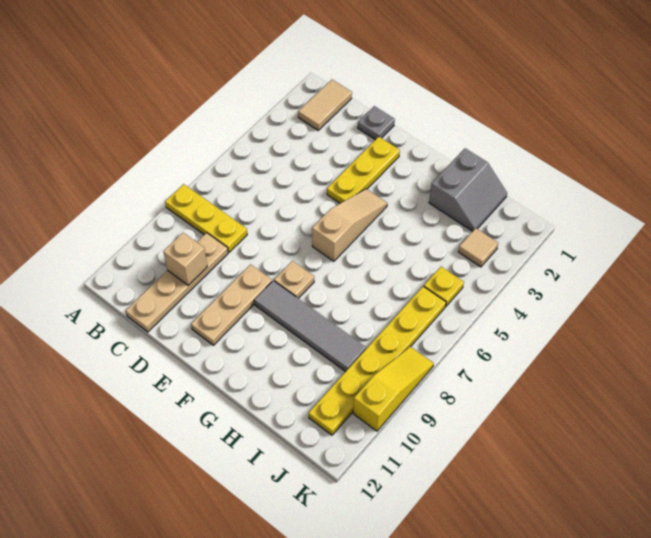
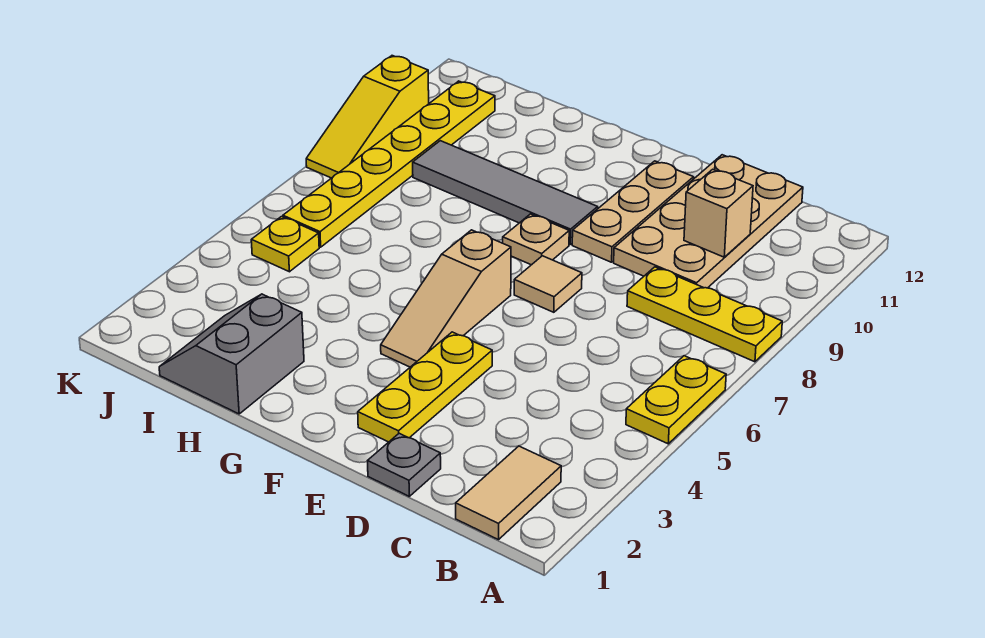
none -> yellow 1x2 plate [626,356,726,444]
tan 1x4 plate [126,233,228,332] -> tan 2x4 plate [614,155,803,288]
tan 1x1 tile [458,228,498,267] -> tan 1x1 tile moved to [514,256,582,312]

